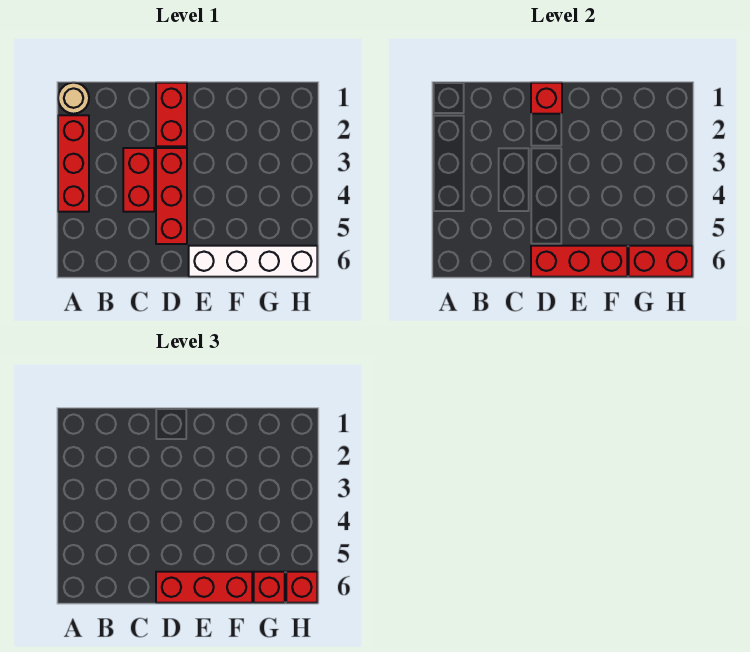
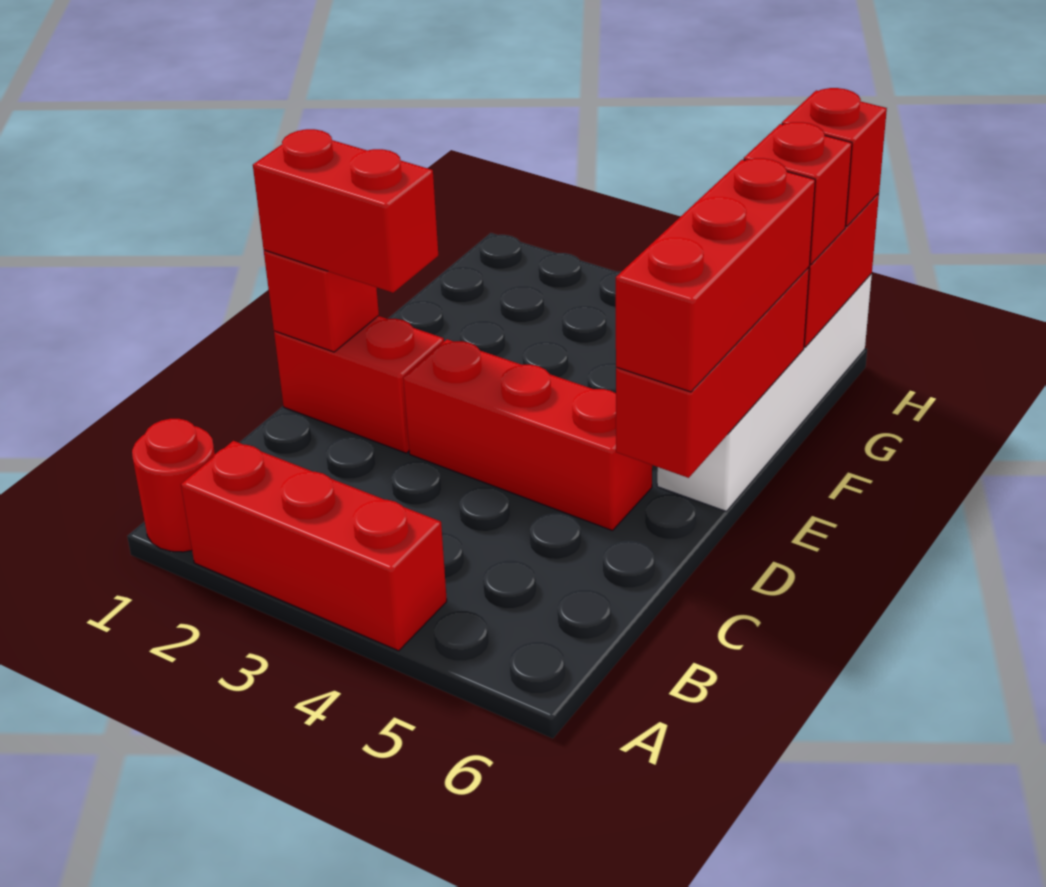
tan 1x1 round brick [58,83,89,114] -> red 1x1 round brick [132,419,215,552]
red 1x2 brick [123,148,154,212] -> red 1x2 brick moved to [253,129,438,293]

